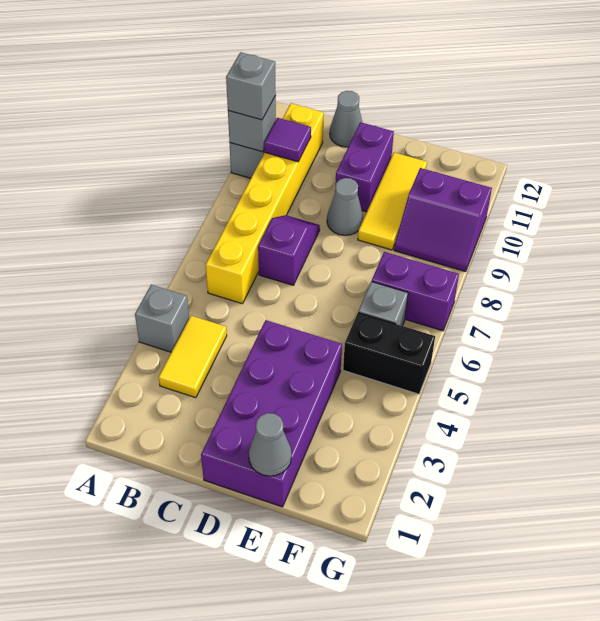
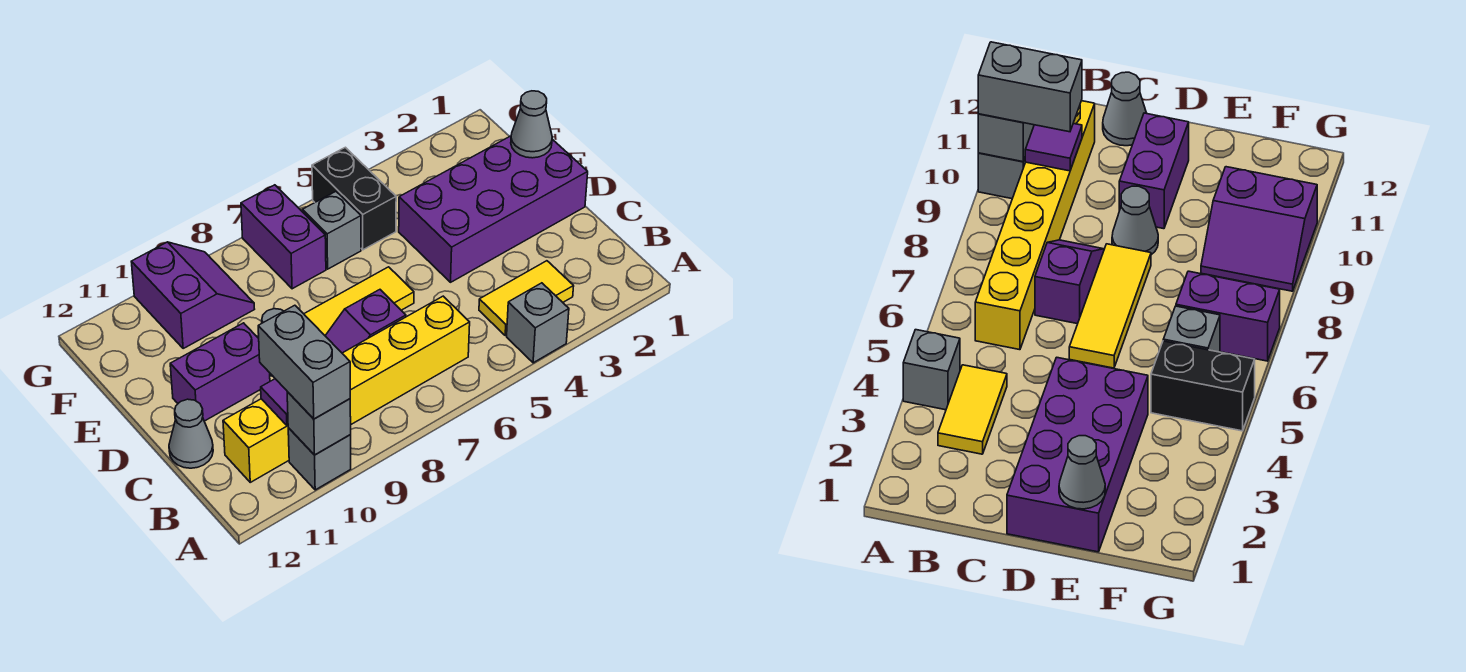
grey 1x1 brick [226,52,276,120] -> grey 1x2 brick [258,305,350,419]
yellow 1x3 tile [358,153,427,250] -> yellow 1x3 tile moved to [304,267,414,335]

